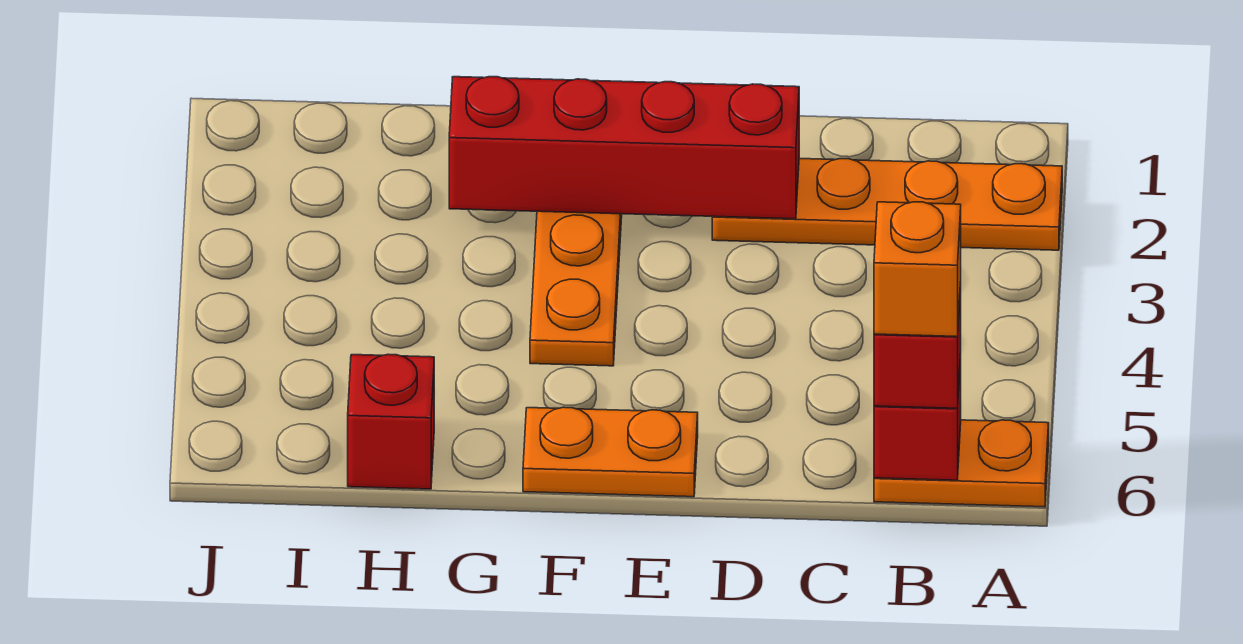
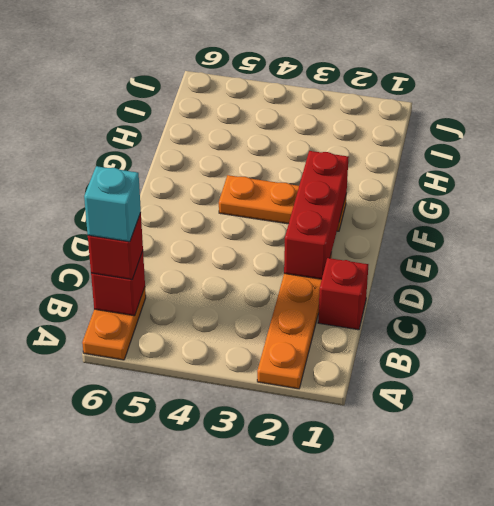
orange 1x1 brick [874,202,961,337] -> cyan 1x1 brick [84,166,141,242]
red 1x4 brick [449,77,799,219] -> red 1x3 brick [284,151,349,279]
orange 1x2 plate [523,407,698,497] -> none
red 1x1 brick [348,354,434,489] -> red 1x1 brick moved to [318,258,368,330]

